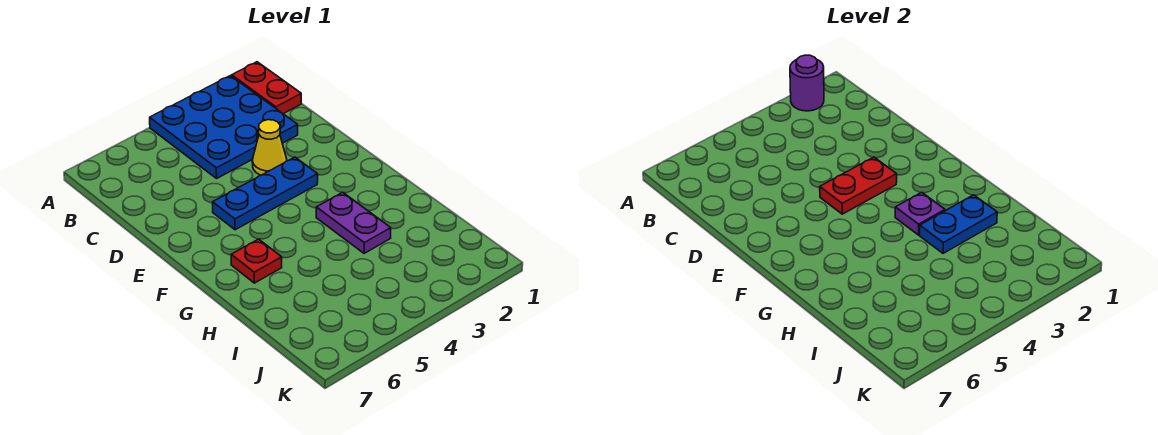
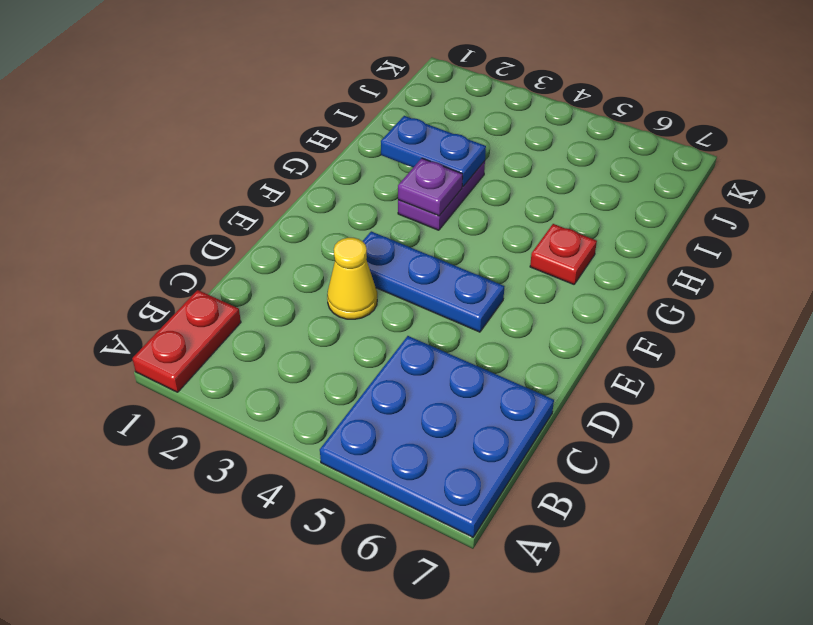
blue 3x3 plate [150,76,298,178] -> blue 3x3 plate moved to [320,336,554,537]
purple 1x1 round brick [790,55,824,111] -> none
red 1x2 plate [820,157,897,214] -> none

